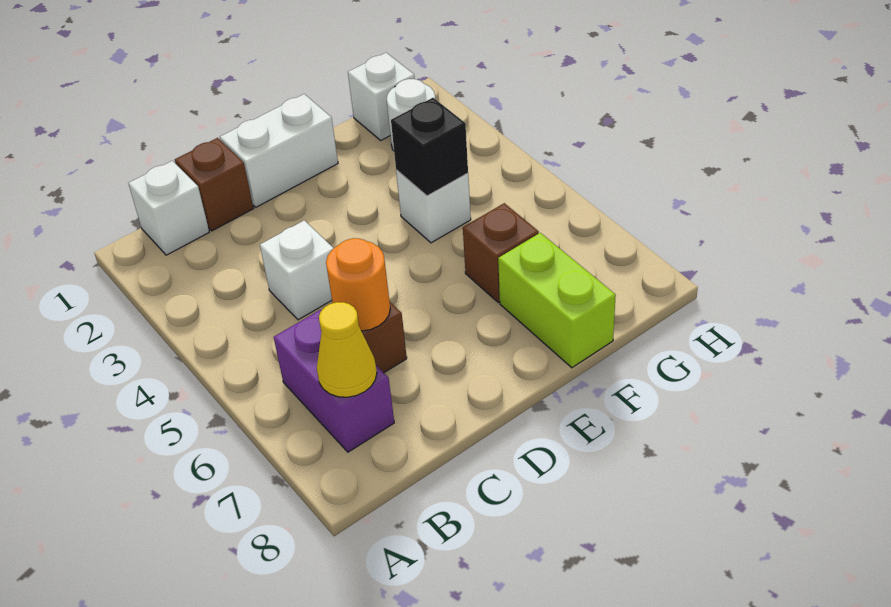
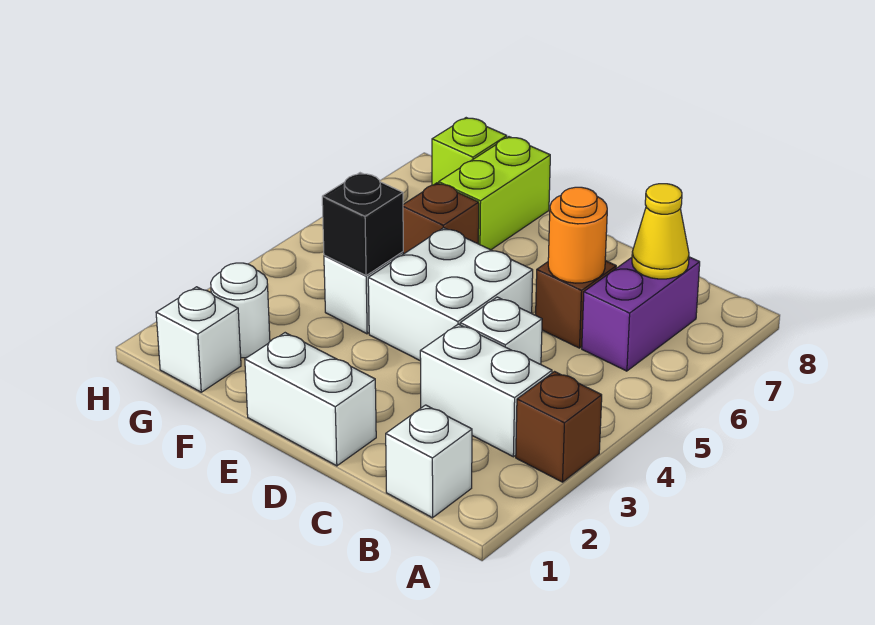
none -> white 1x2 brick [420,324,552,457]
brown 1x1 brick [175,138,253,231] -> brown 1x1 brick moved to [516,372,602,482]
none -> white 2x2 brick [368,228,533,361]
none -> lime 1x1 brick [432,118,507,185]

